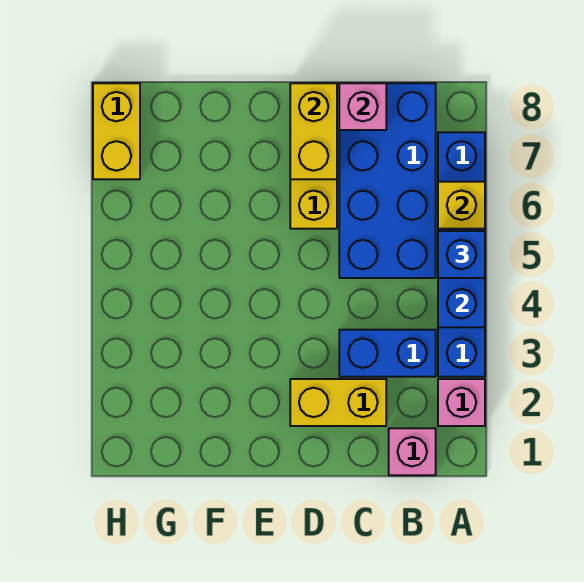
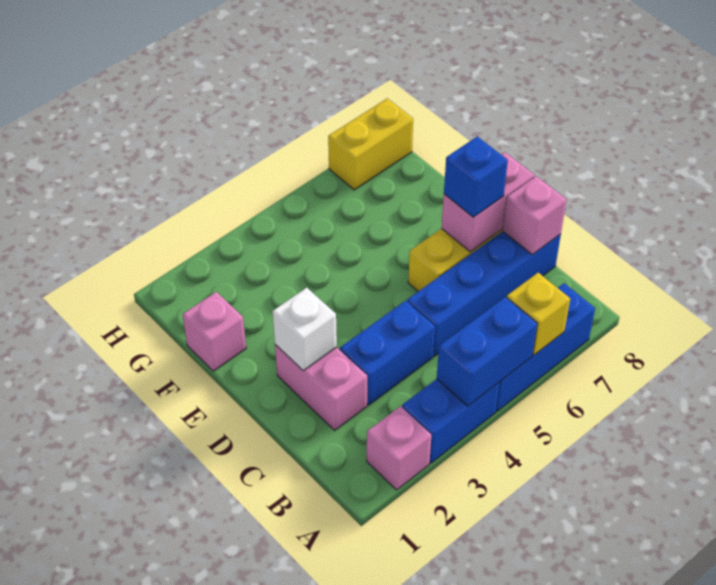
blue 1x1 brick [438,231,485,278] -> blue 1x1 brick moved to [444,136,508,217]
pink 1x1 brick [389,428,436,475] -> pink 1x1 brick moved to [183,292,246,371]
blue 1x2 brick [339,330,436,377] -> blue 1x2 brick turned to [340,301,435,405]
blue 2x4 brick [339,83,436,278] -> blue 1x4 brick [407,231,561,356]
yellow 1x2 brick [290,379,386,426] -> pink 1x2 brick [275,345,367,430]
none -> white 1x1 brick [273,288,337,371]
yellow 1x2 brick [290,83,337,179] -> pink 1x2 brick [441,152,535,252]

